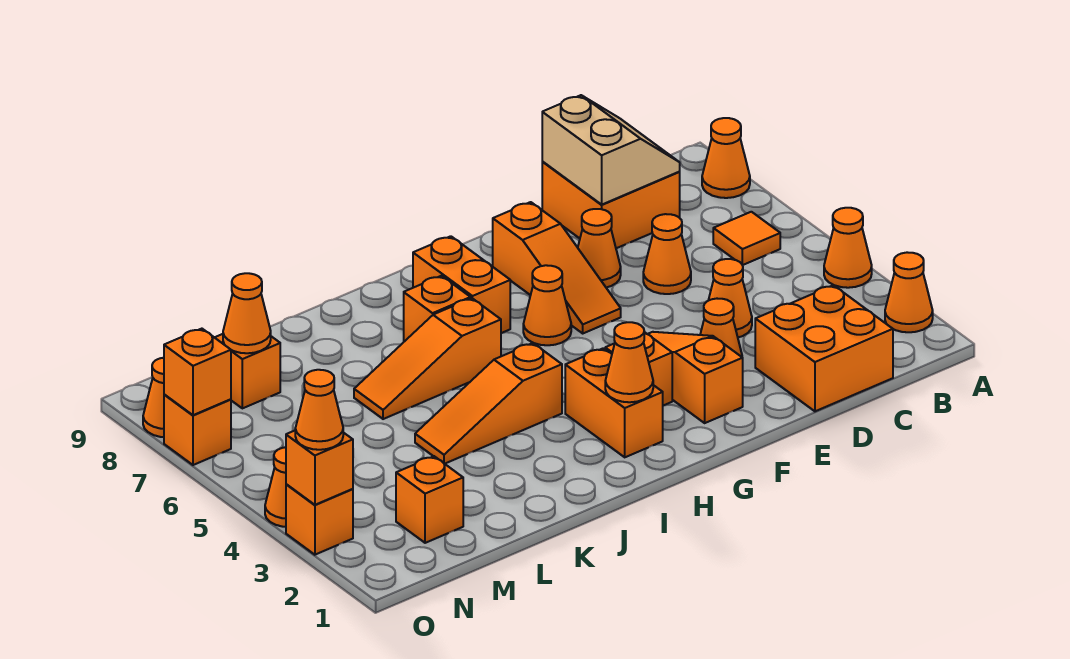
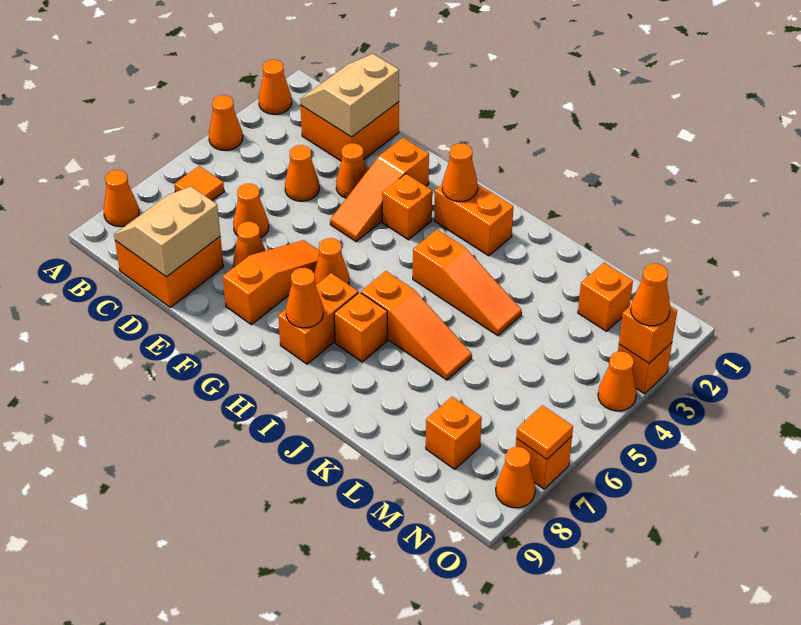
none -> tan 2x2 slope [300,54,399,137]
orange 1x2 brick [565,348,663,457] -> orange 1x2 brick turned to [434,184,513,256]
orange 1x1 cone [223,273,271,353] -> orange 1x1 cone moved to [286,268,323,328]
orange 1x1 brick [164,329,231,415] -> orange 1x1 tile [516,405,573,459]

